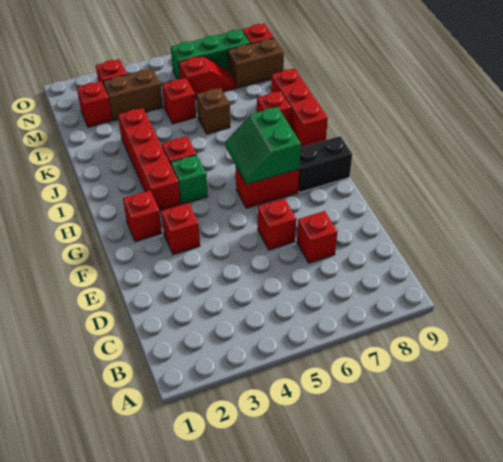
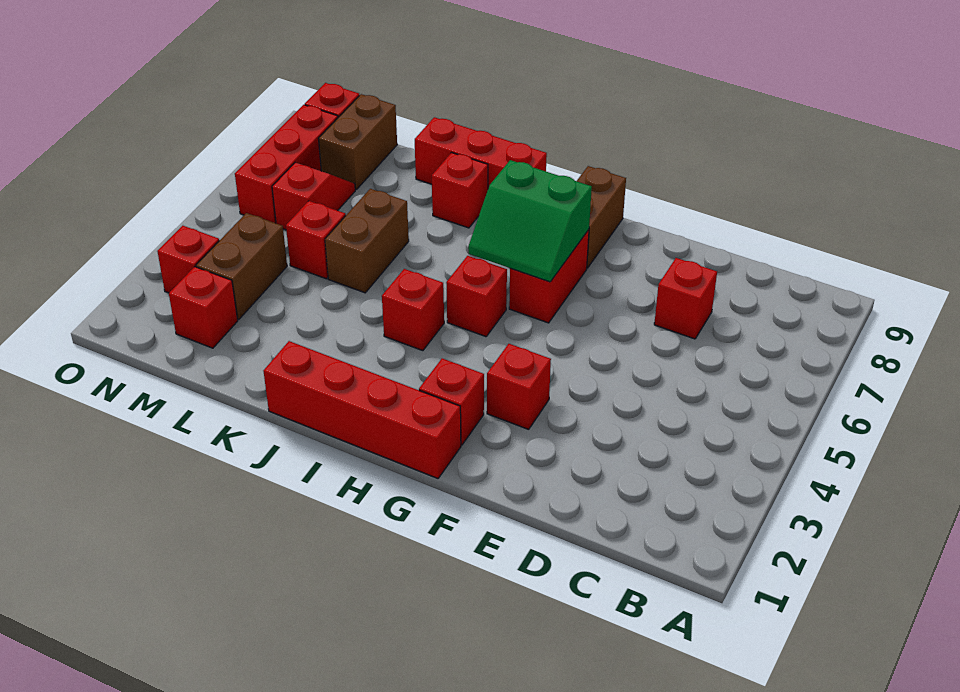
red 1x1 brick [258,198,296,250] -> red 1x1 brick moved to [446,256,507,337]
black 1x2 brick [298,136,352,192] -> brown 1x2 brick [577,166,626,268]
red 1x4 brick [118,108,181,211] -> red 1x4 brick moved to [264,341,461,478]
green 1x1 brick [171,155,208,204] -> none
brown 1x1 brick [196,88,230,134] -> brown 1x2 brick [325,189,409,293]
green 1x3 brick [171,29,250,79] -> red 1x3 brick [235,105,338,223]

